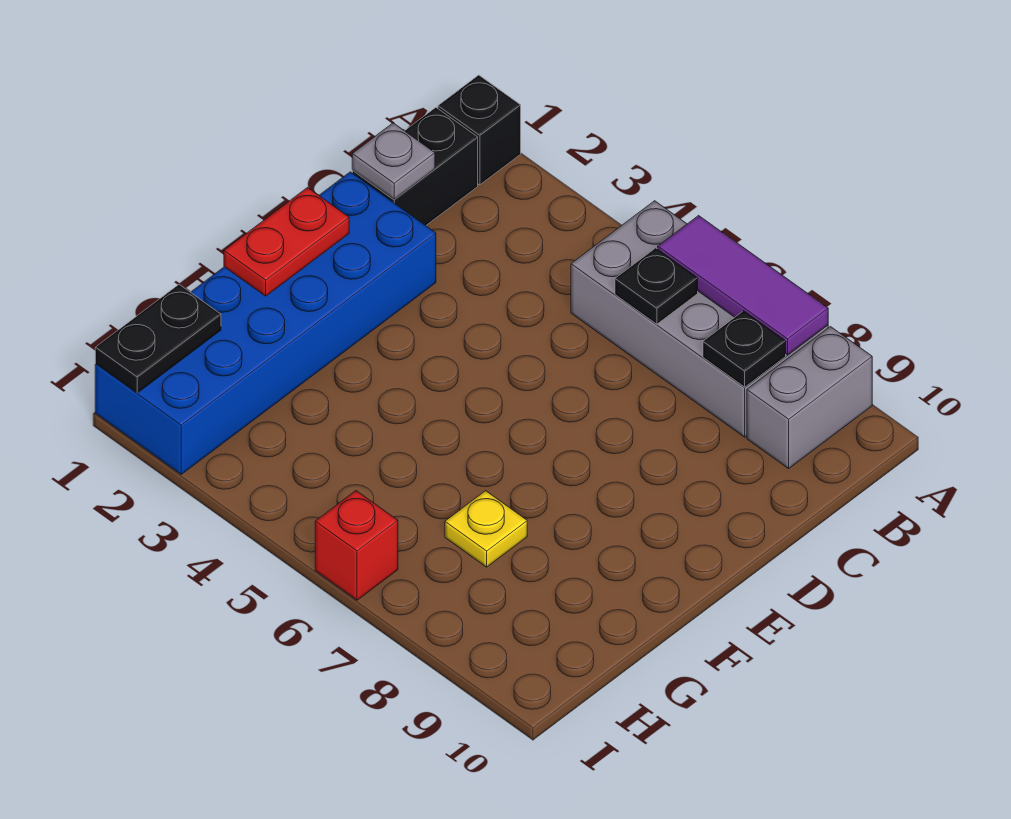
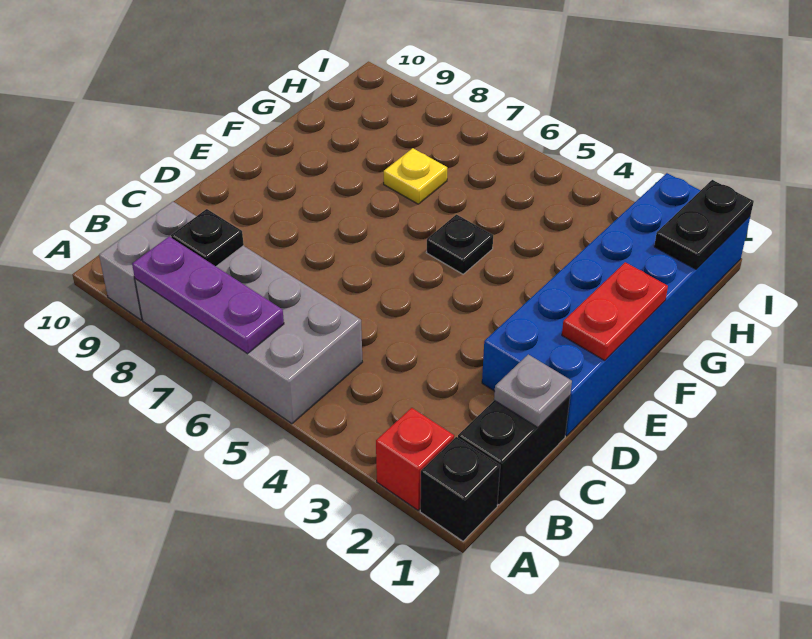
purple 1x3 tile [658,216,828,355] -> purple 1x3 plate [132,237,284,354]
black 1x1 plate [615,248,698,324] -> black 1x1 plate moved to [426,214,493,274]
red 1x1 brick [315,491,398,600] -> red 1x1 brick moved to [376,408,454,510]

